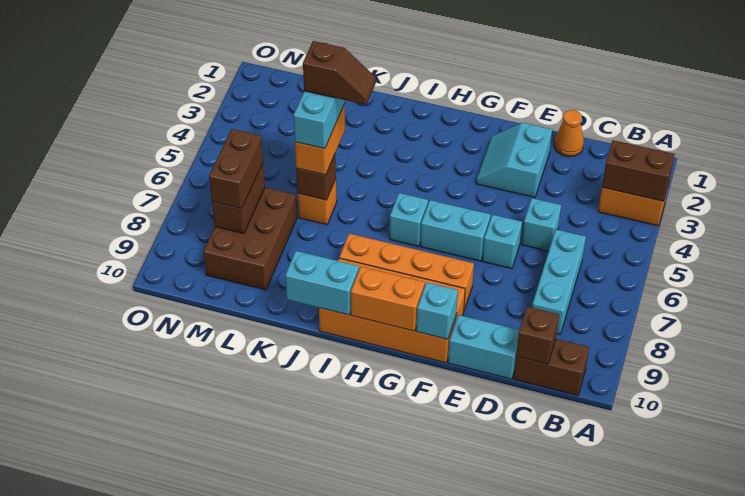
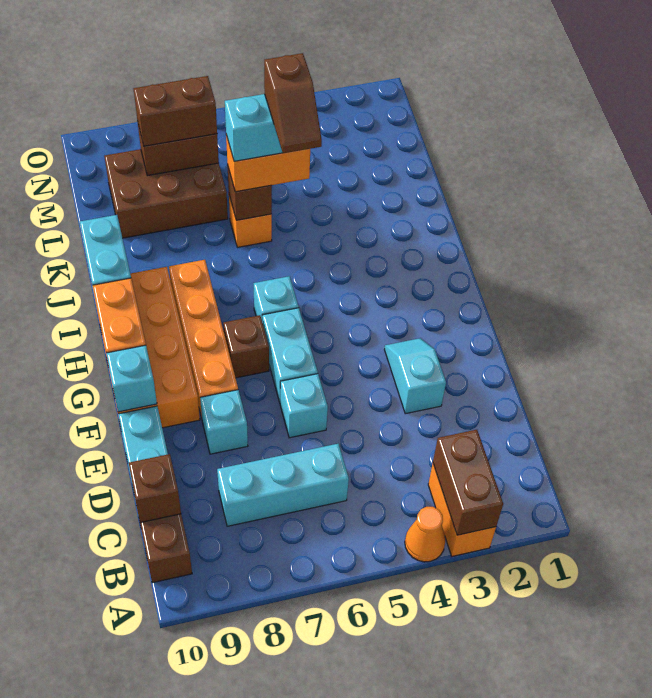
orange 1x1 cone [554,110,584,157] -> orange 1x1 cone moved to [405,507,445,562]
cyan 1x1 brick [522,198,561,251] -> cyan 1x1 brick moved to [200,390,248,454]
cyan 2x2 slope [476,123,552,197] -> cyan 1x2 slope [384,338,446,414]
none -> brown 1x1 brick [223,315,269,378]

